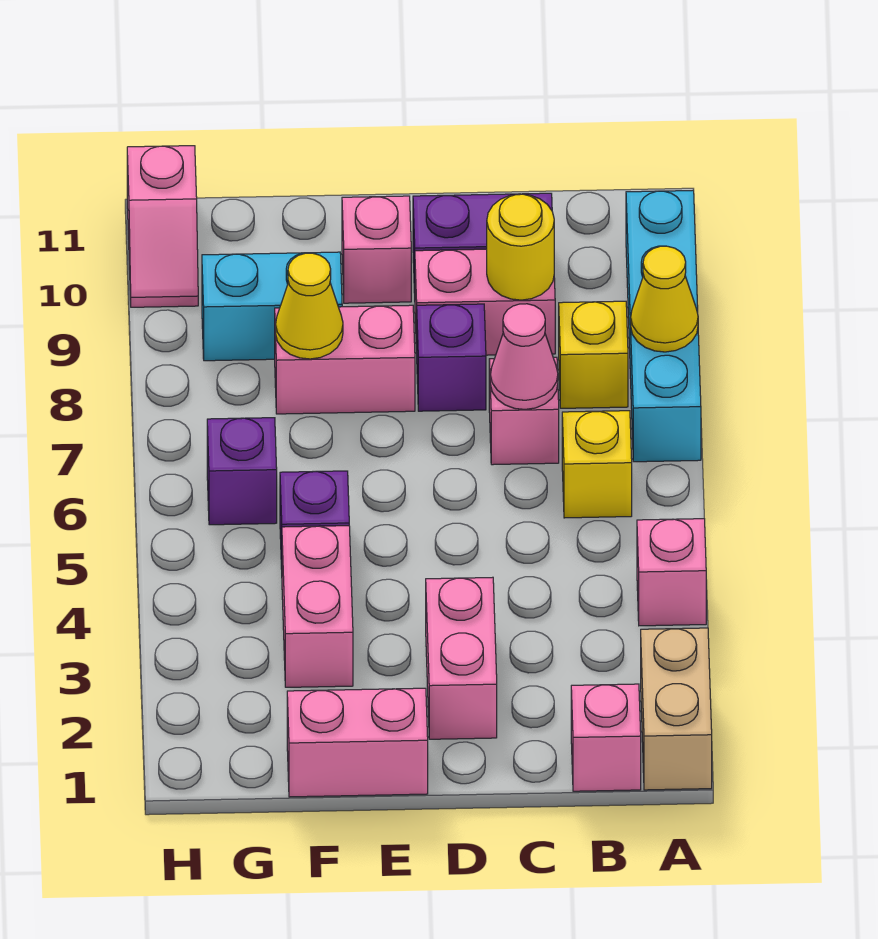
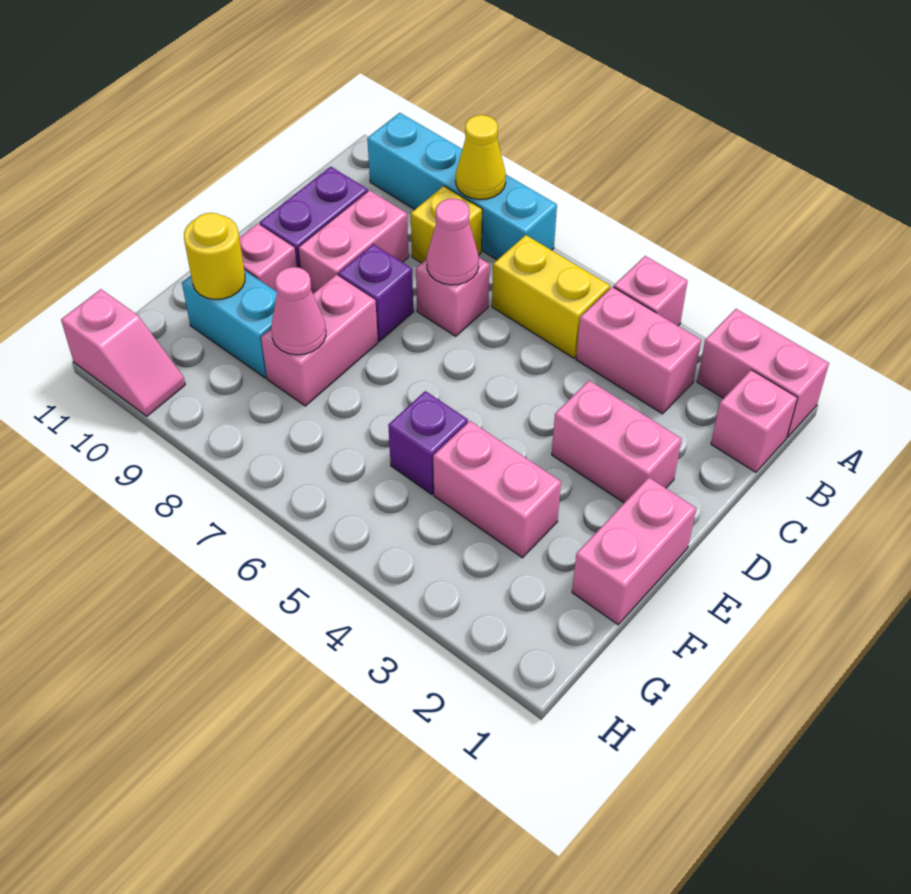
tan 1x2 brick [641,628,712,790] -> pink 1x2 brick [697,309,829,437]
none -> pink 1x2 brick [576,287,701,414]
yellow 1x1 brick [562,411,632,518] -> yellow 1x2 brick [492,235,610,358]
yellow 1x1 round brick [487,194,554,300] -> yellow 1x1 round brick moved to [184,213,245,299]
yellow 1x1 cone [276,253,343,359] -> pink 1x1 cone [271,267,326,355]
cyan 1x2 brick [202,252,342,361] -> cyan 1x2 brick turned to [182,270,277,378]
purple 1x1 brick [207,418,277,525] -> none

